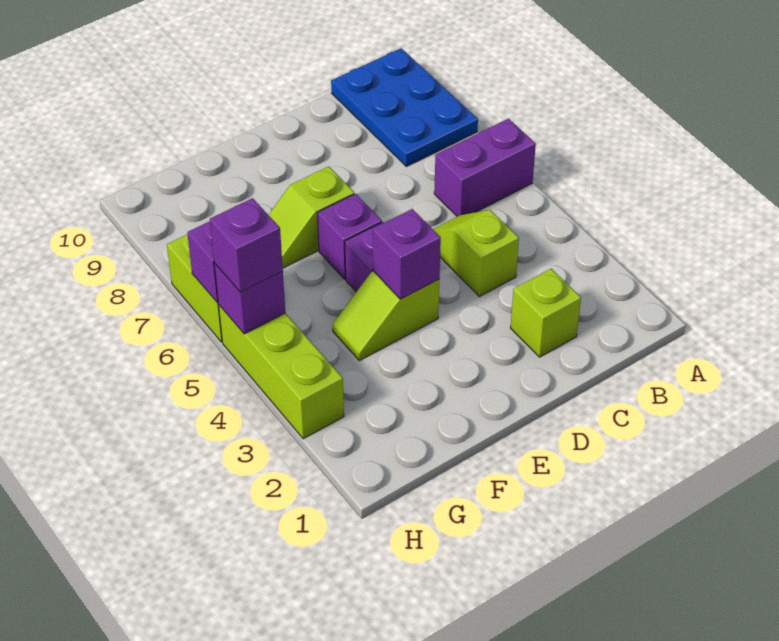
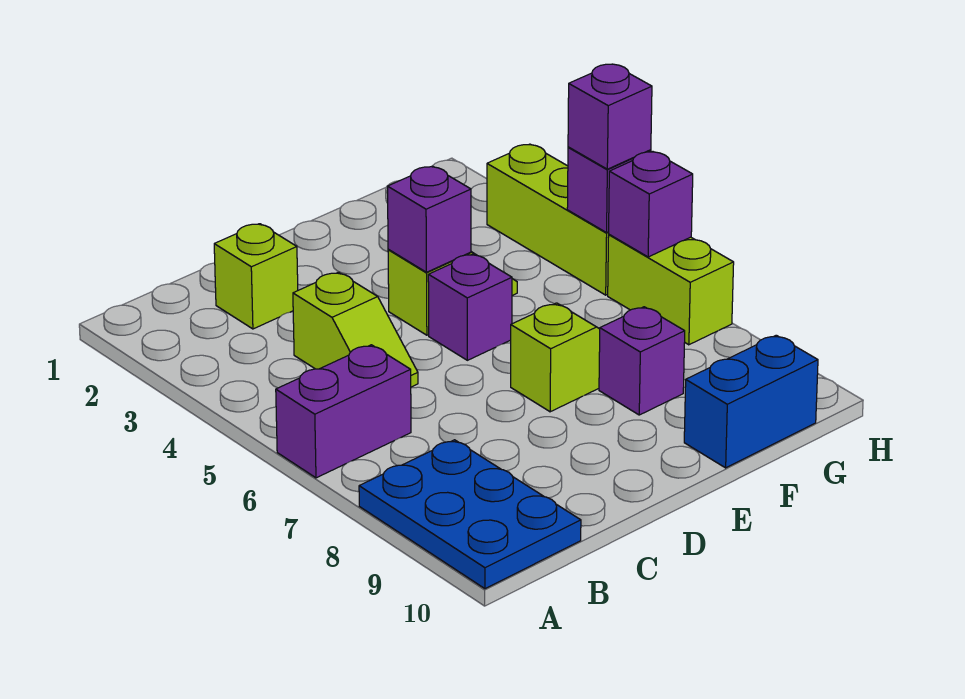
purple 1x1 brick [318,194,382,279] -> purple 1x1 brick moved to [599,307,685,415]
none -> blue 1x2 brick [684,335,818,468]

